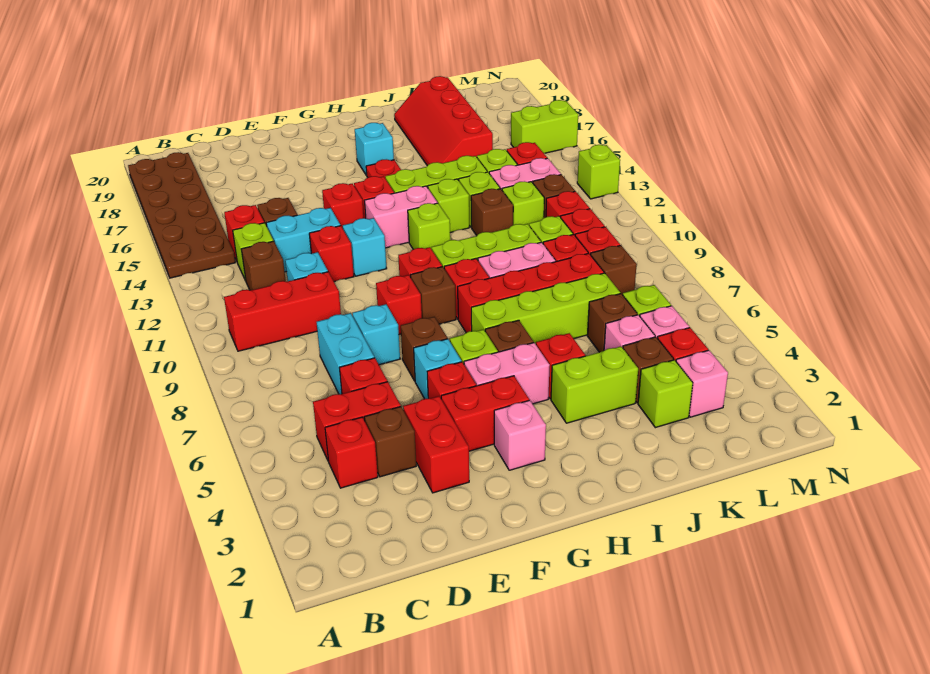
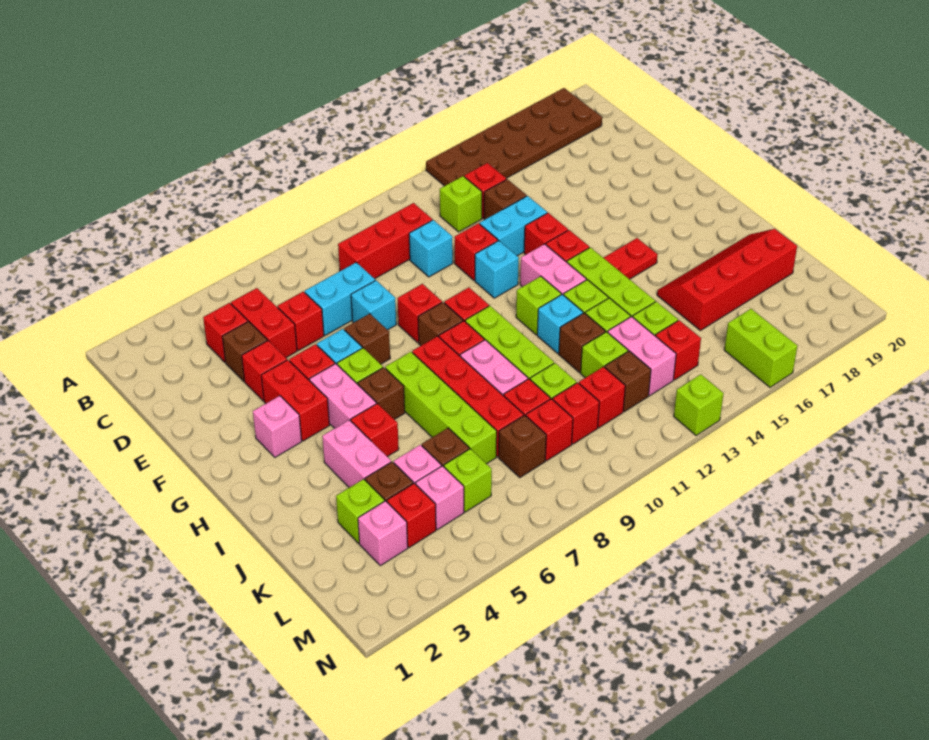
red 1x3 brick [224,272,341,351] -> red 1x3 brick turned to [338,203,432,279]
brown 1x1 brick [241,241,286,290] -> none
cyan 1x2 brick [266,208,341,272] -> cyan 1x2 brick turned to [480,196,547,256]
red 1x2 brick [403,396,469,493] -> red 1x1 brick [242,341,287,401]
cyan 1x1 brick [355,123,394,175] -> cyan 1x1 brick moved to [537,294,583,353]
lime 1x2 brick [551,347,638,423] -> pink 1x2 brick [322,420,391,488]

